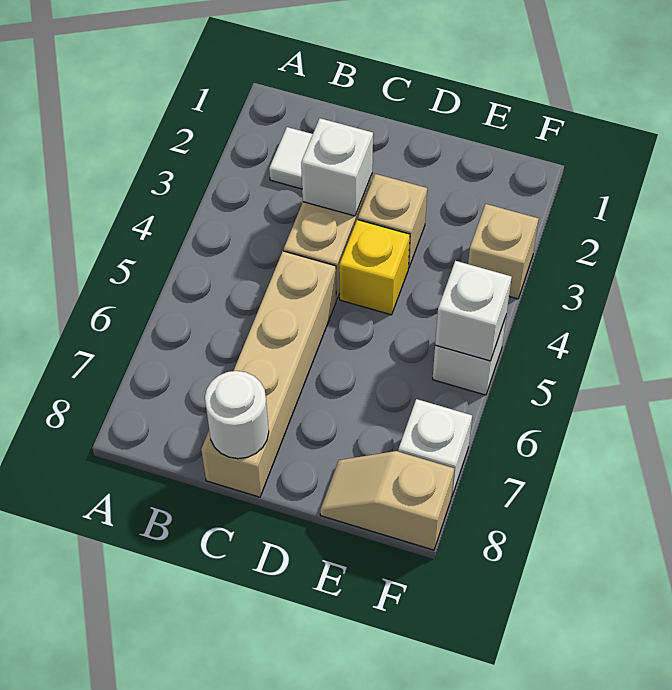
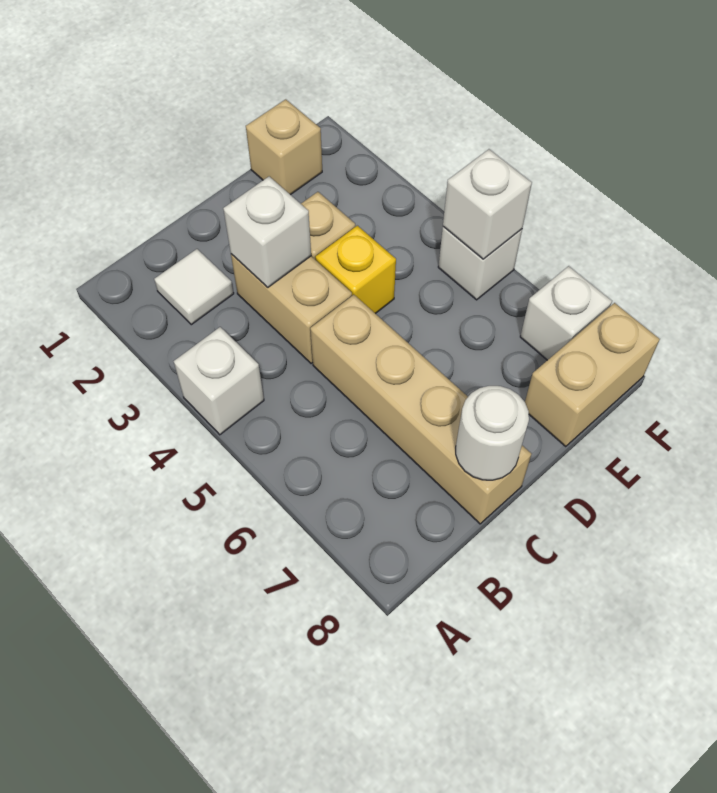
none -> white 1x1 brick [174,327,264,435]
tan 1x2 slope [320,451,454,550] -> tan 1x2 brick [525,303,660,447]
tan 1x1 brick [468,204,539,299] -> tan 1x1 brick moved to [246,99,322,195]

